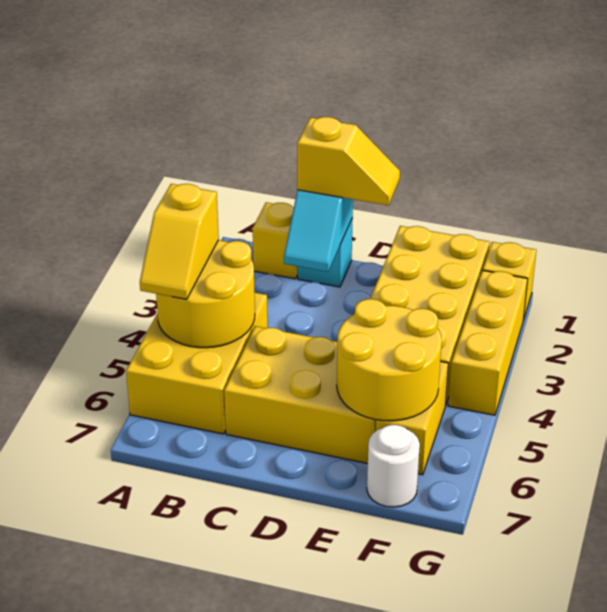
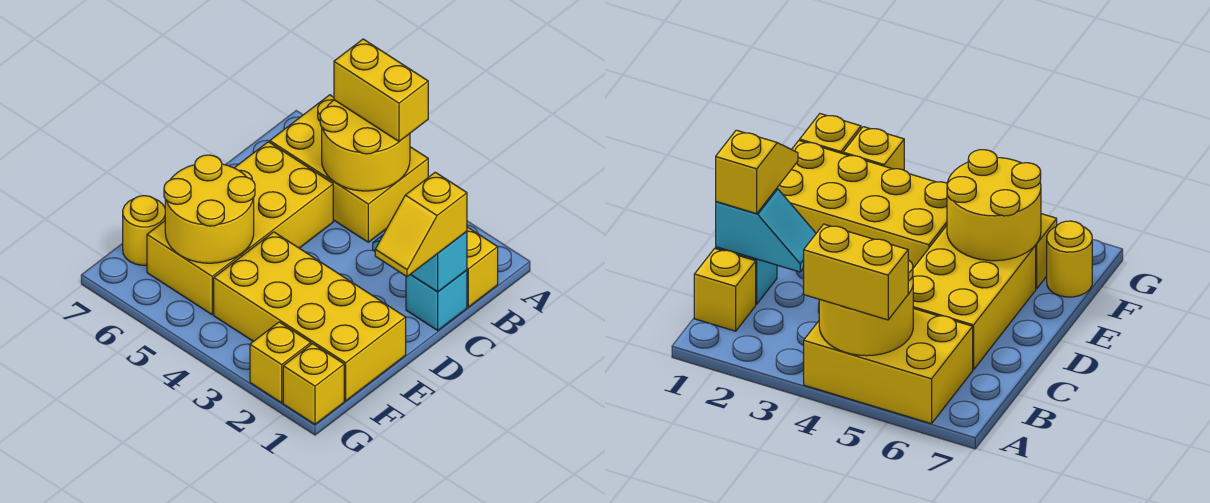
yellow 1x2 slope [140,184,219,299] -> yellow 1x2 brick [334,39,428,141]
white 1x1 round brick [367,425,420,507] -> yellow 1x1 round brick [123,196,165,265]
yellow 1x3 brick [448,270,528,415] -> yellow 1x1 brick [250,322,311,403]

